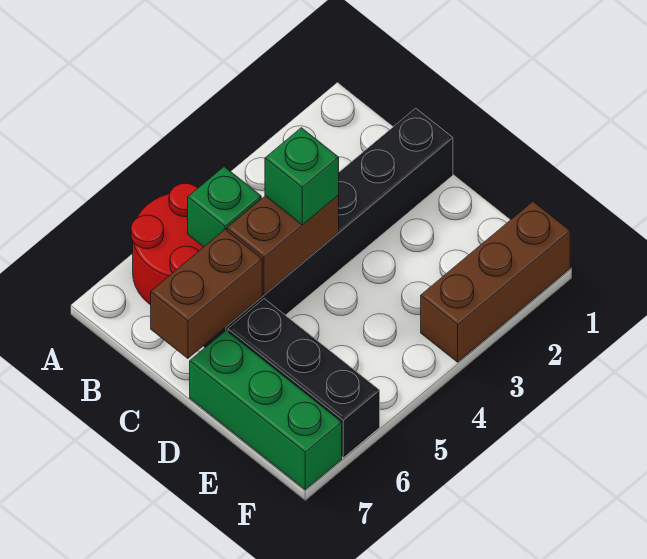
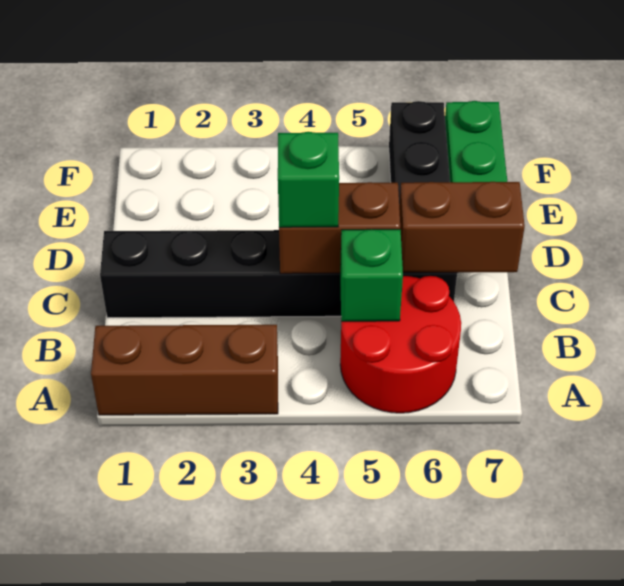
brown 1x3 brick [421,202,570,362] -> brown 1x3 brick moved to [91,325,278,415]

